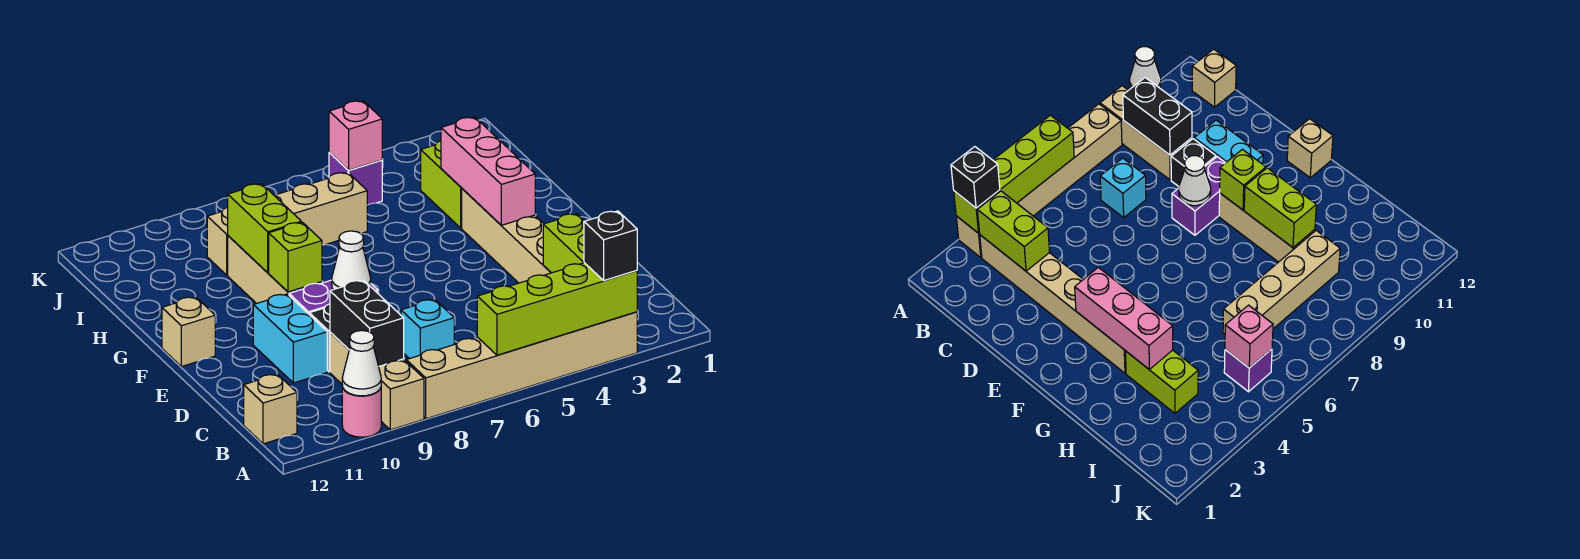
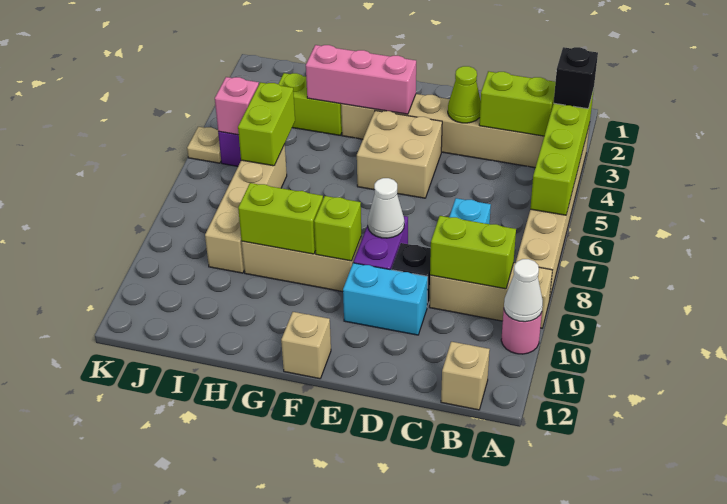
black 1x2 brick [330,280,404,366] -> lime 1x2 brick [430,216,516,289]
none -> lime 1x1 cone [448,66,481,123]
none -> tan 2x2 brick [357,111,442,198]
none -> lime 1x2 brick [238,82,295,166]
none -> tan 1x1 plate [187,127,221,163]

